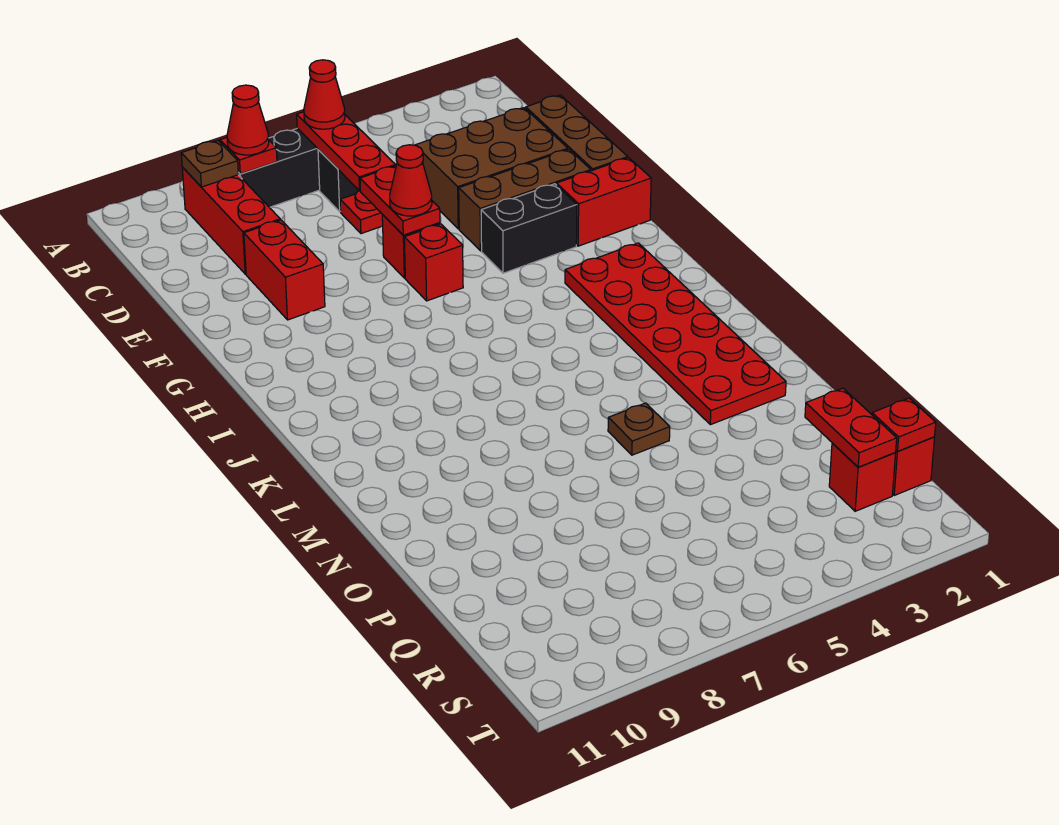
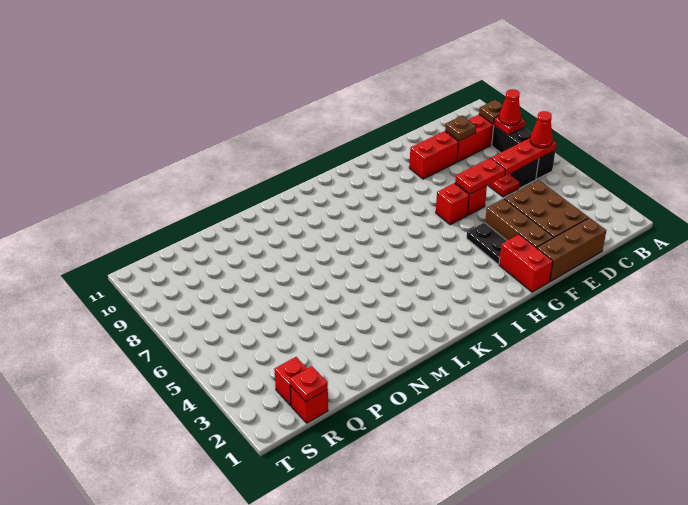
red 1x1 cone [390,145,432,216] -> none
black 1x2 brick [481,184,577,273] -> black 1x2 plate [467,222,507,264]
red 2x6 plate [565,243,786,425] -> none
brown 1x1 plate [608,403,670,455] -> brown 1x1 plate moved to [445,116,476,141]
red 1x2 plate [805,388,897,467] -> none

